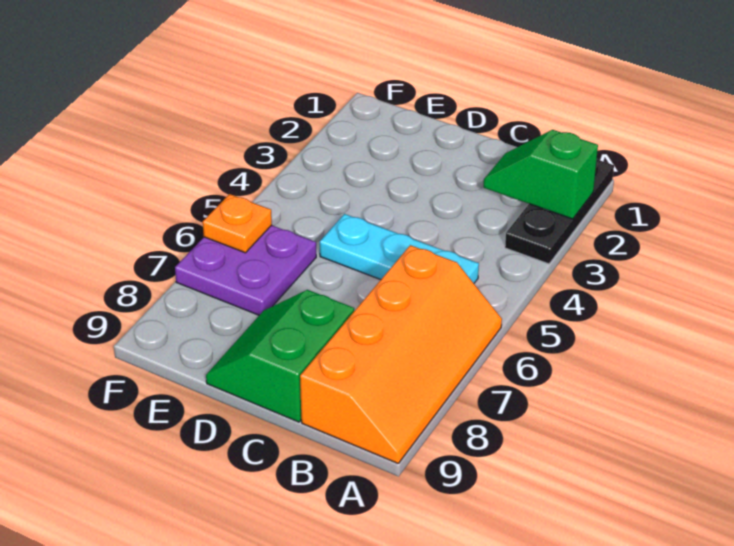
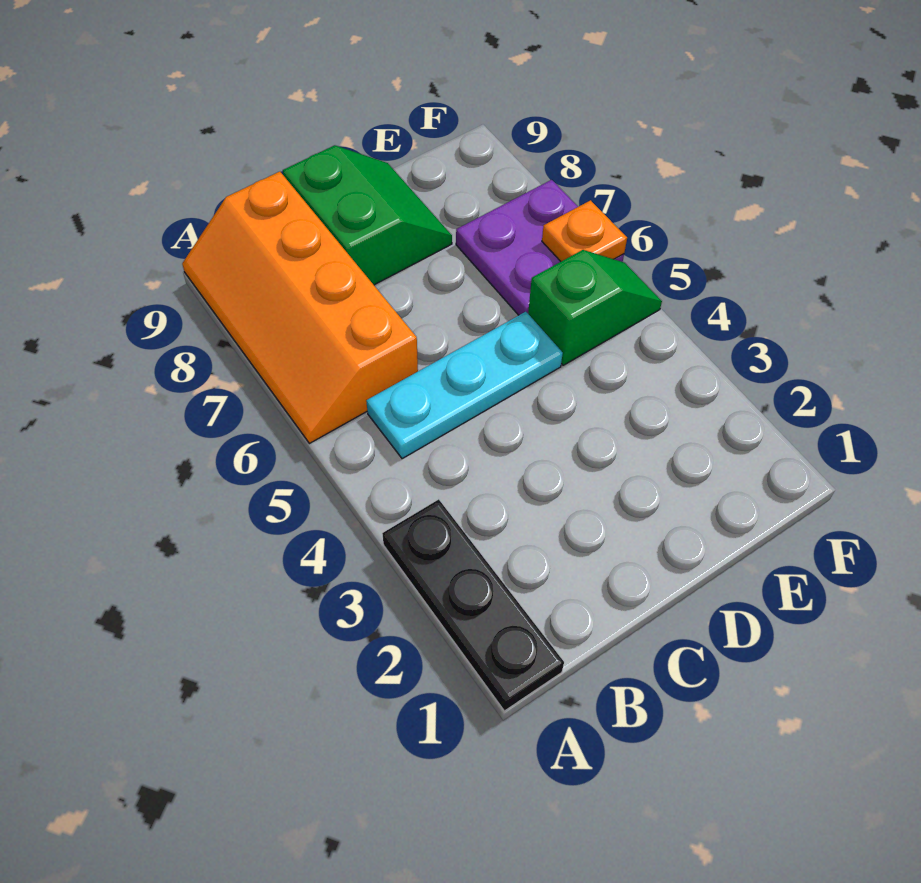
green 1x2 slope [484,130,598,219] -> green 1x2 slope moved to [528,250,662,365]

